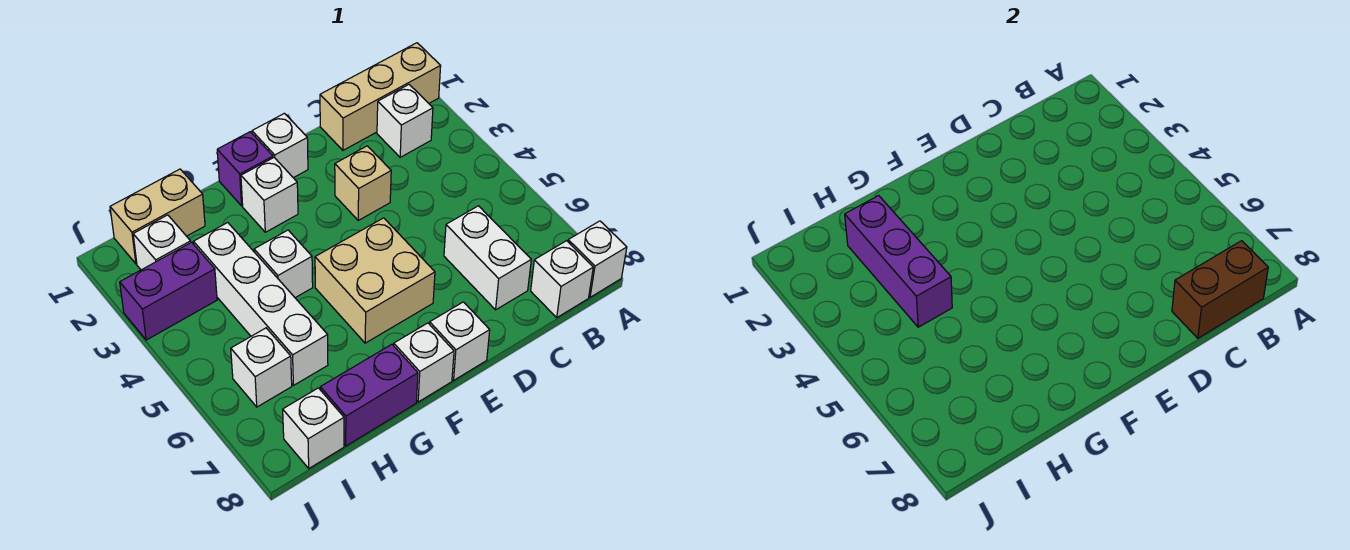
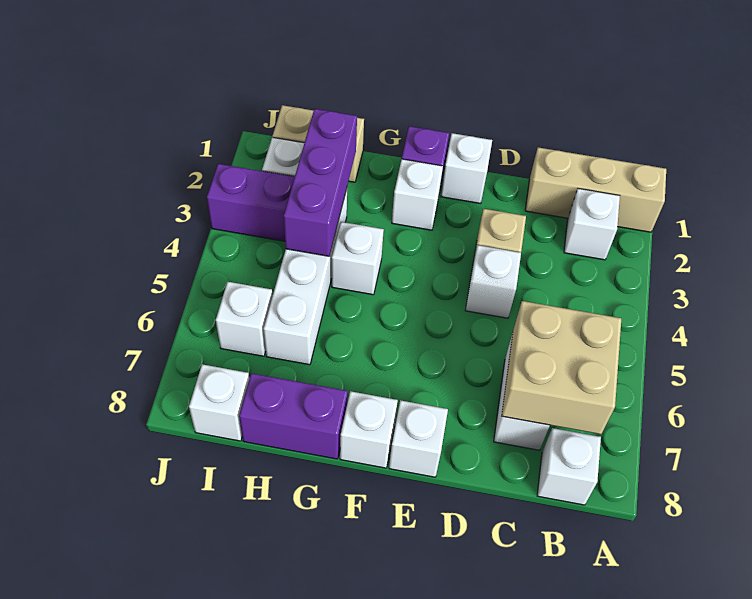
white 1x1 brick [568,221,627,297] -> white 1x1 brick moved to [465,245,521,318]
brown 1x2 brick [1172,241,1268,338] -> none
tan 2x2 brick [315,218,435,343] -> tan 2x2 brick moved to [502,301,621,434]

